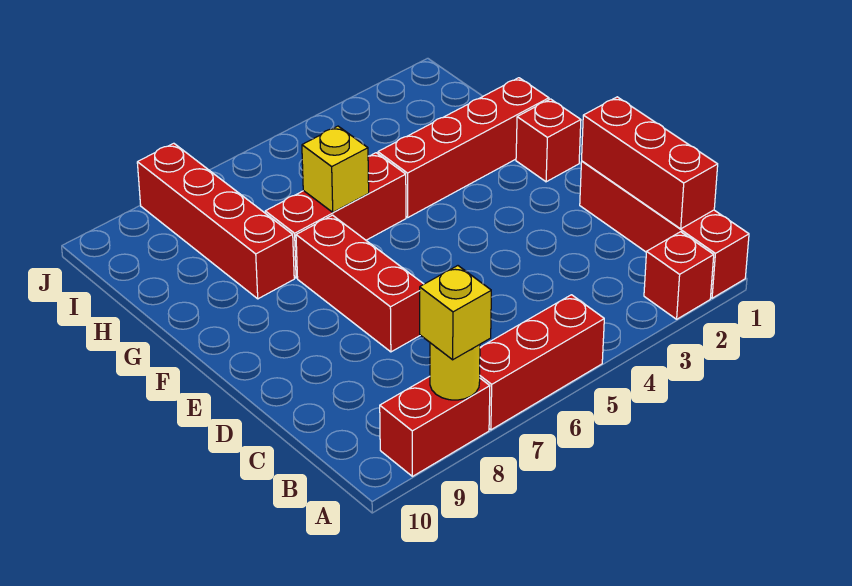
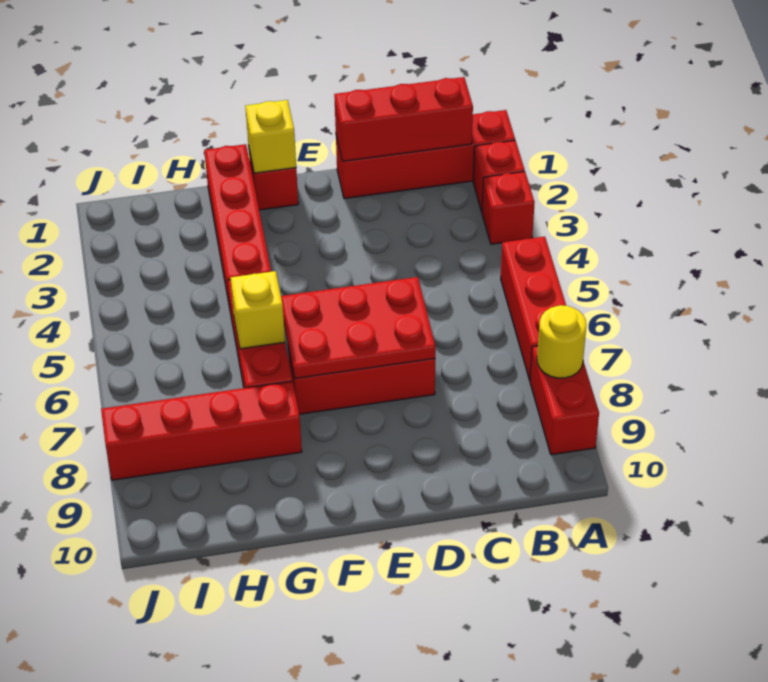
none -> red 1x1 brick [482,172,535,244]
yellow 1x1 brick [420,266,491,360] -> yellow 1x1 brick moved to [245,100,296,173]
none -> red 2x3 plate [281,277,436,379]

